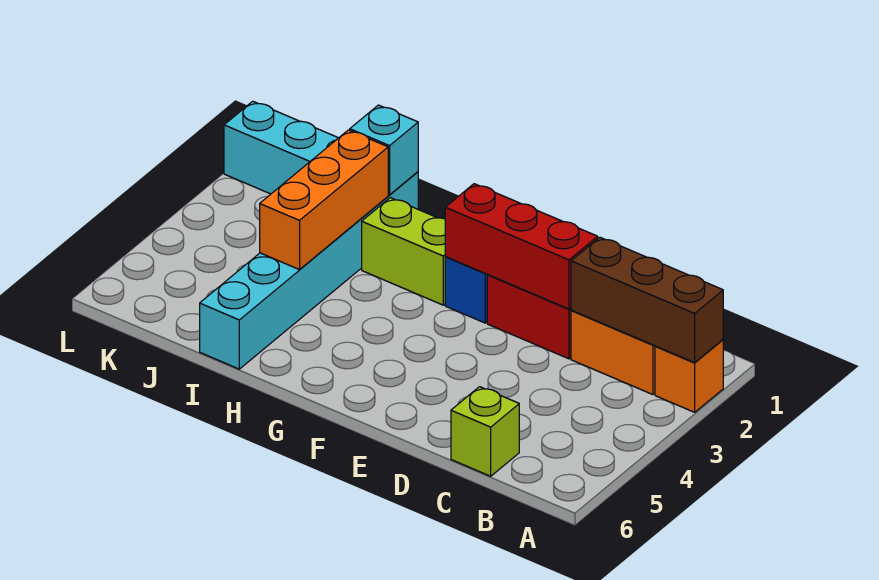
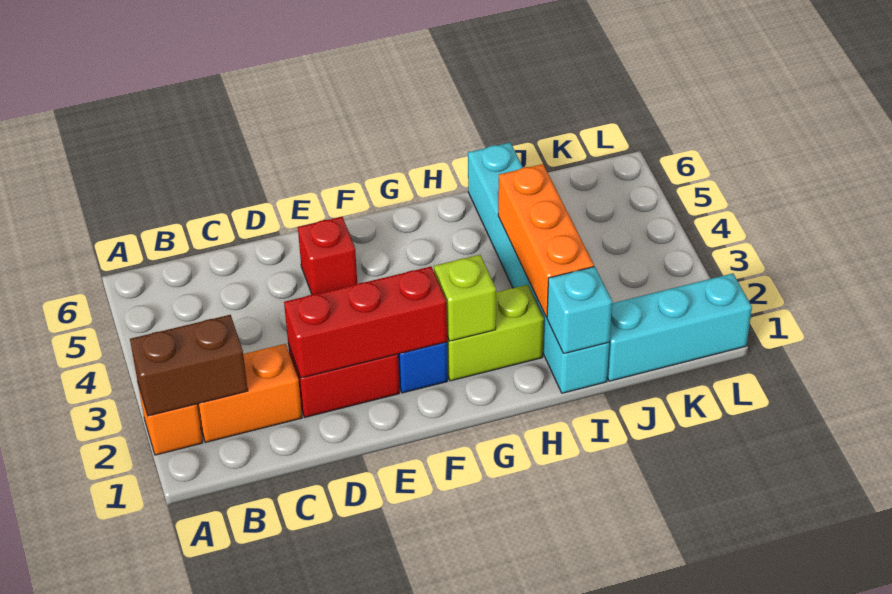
brown 1x3 brick [571,237,723,363] -> brown 1x2 brick [130,315,248,416]
lime 1x1 brick [451,387,519,476] -> lime 1x1 brick moved to [434,255,496,341]
none -> red 1x1 brick [298,217,357,294]

